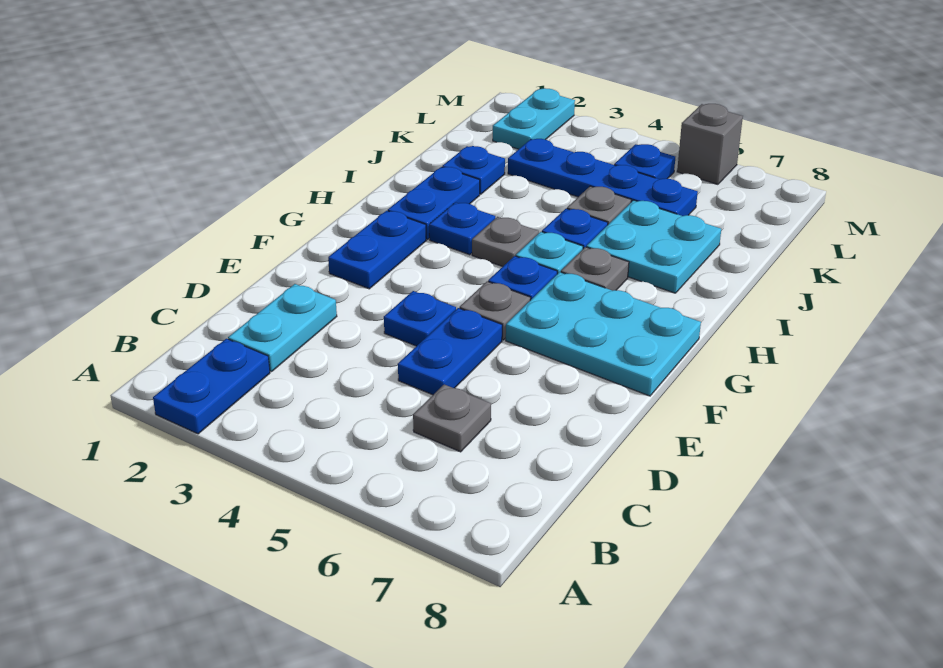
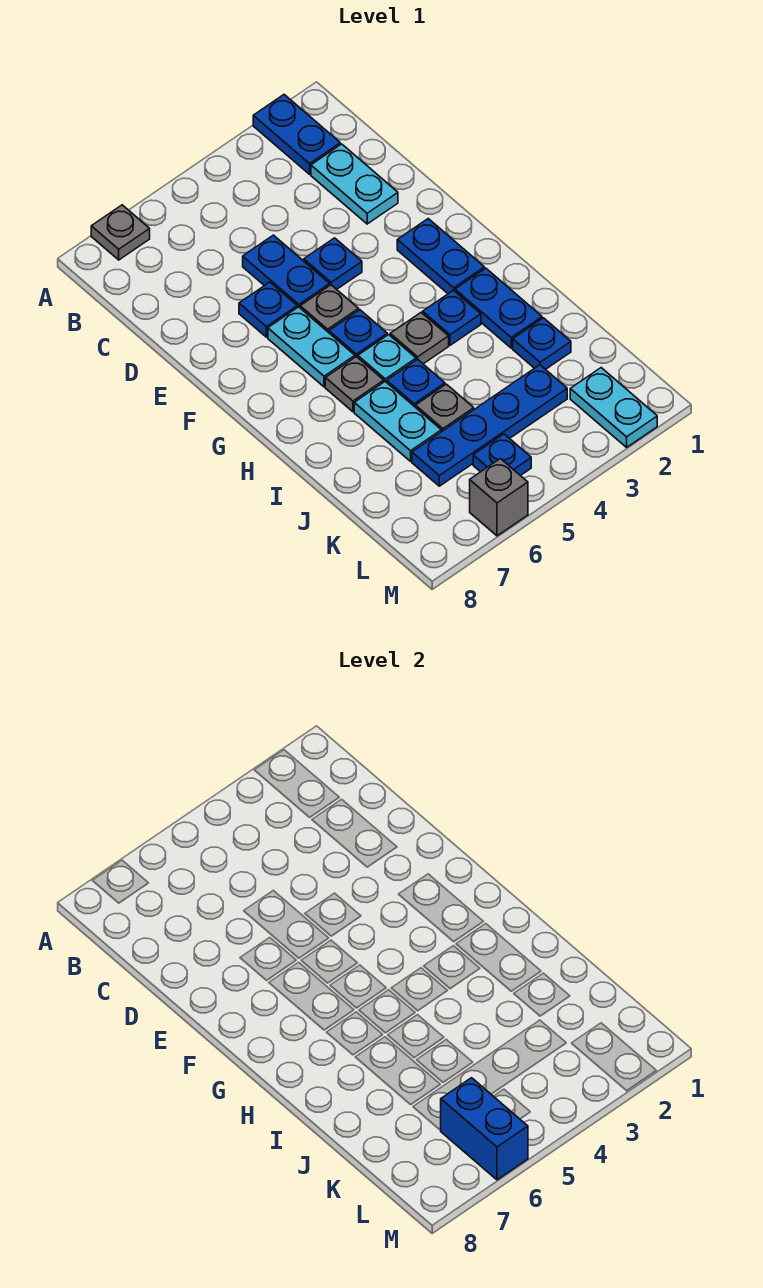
grey 1x1 plate [413,384,491,452] -> grey 1x1 plate moved to [91,205,150,260]
none -> blue 1x1 plate [239,282,297,337]
cyan 2x3 plate [506,272,701,396] -> cyan 1x2 plate [268,307,355,387]
cyan 2x2 plate [587,200,721,293] -> cyan 1x2 plate [354,382,441,461]
none -> blue 1x2 brick [441,1078,528,1180]

